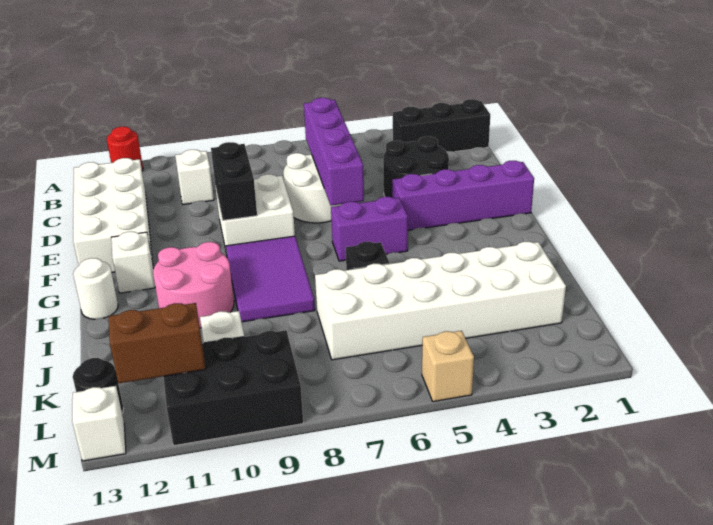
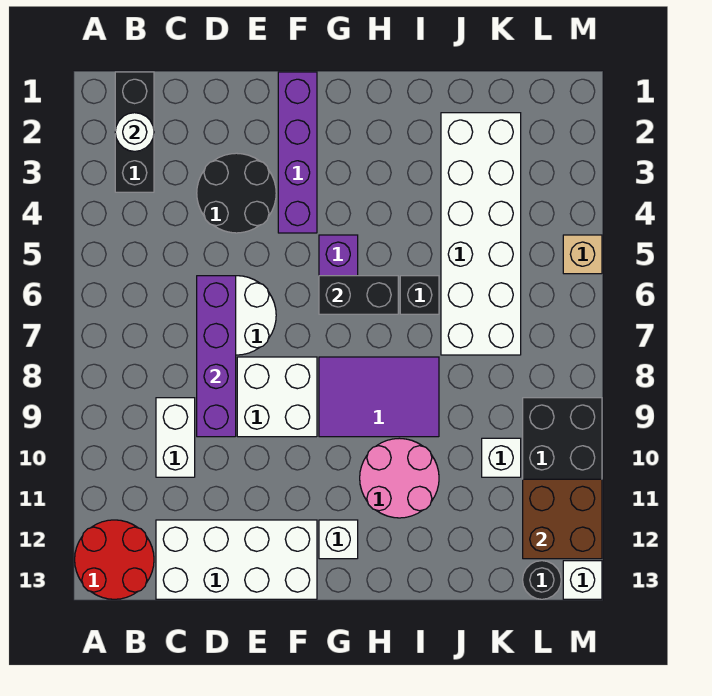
red 1x1 round brick [107,127,143,171] -> red 2x2 round brick [75,520,154,599]
purple 1x4 brick [304,98,364,206] -> purple 1x4 brick turned to [197,276,236,437]
white 1x1 brick [175,150,214,204] -> white 1x2 brick [156,398,195,477]
black 1x2 brick [211,142,257,220] -> black 1x2 brick moved to [319,276,398,314]
white 1x1 round brick [73,258,118,319] -> white 1x1 round brick moved to [115,113,154,151]
brown 1x2 brick [109,303,206,383] -> brown 2x2 brick [523,479,602,559]

